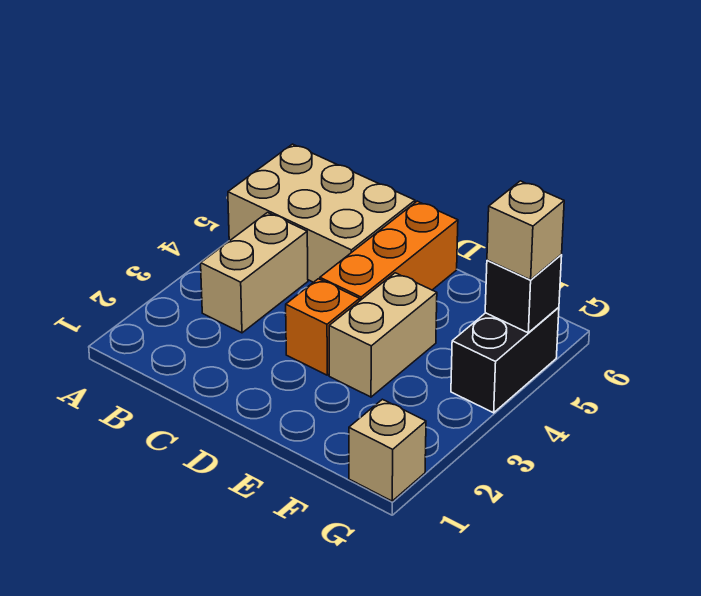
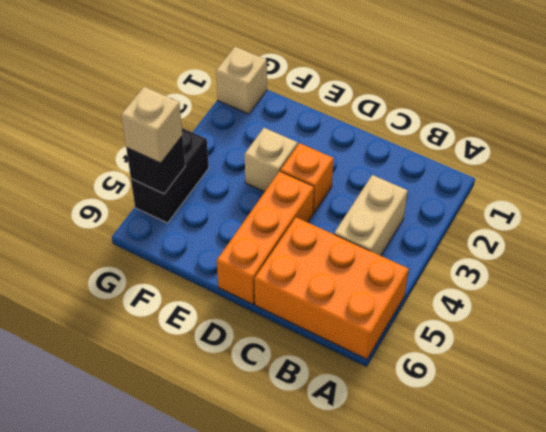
tan 2x3 brick [228,144,415,282] -> orange 2x3 brick [254,217,409,359]
tan 1x2 brick [329,273,437,397] -> tan 1x1 brick [245,128,298,192]

